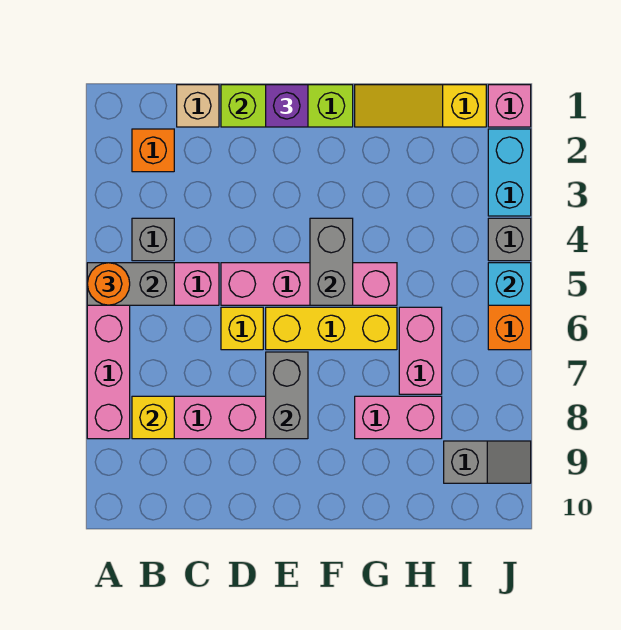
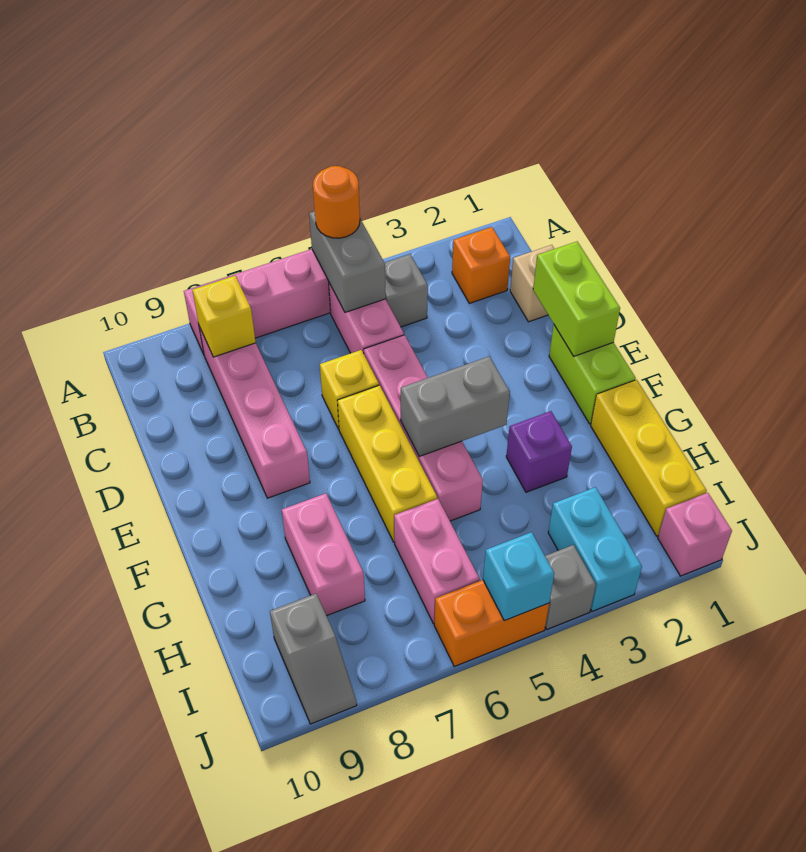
purple 1x1 brick [266,85,308,127] -> purple 1x1 brick moved to [506,411,572,492]
grey 1x2 brick [266,352,308,439] -> none
yellow 1x3 slope [355,85,486,127] -> yellow 1x3 brick [591,380,707,536]
pink 1x2 brick [399,307,442,394] -> pink 1x2 brick turned to [394,499,480,624]
cyan 1x2 brick [488,129,531,216] -> cyan 1x2 brick turned to [548,487,642,611]

